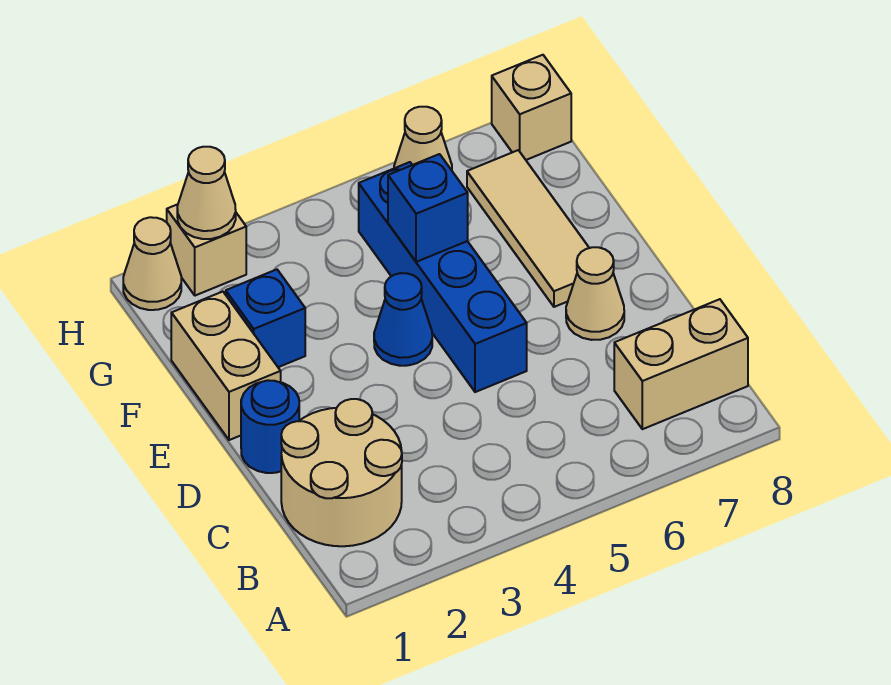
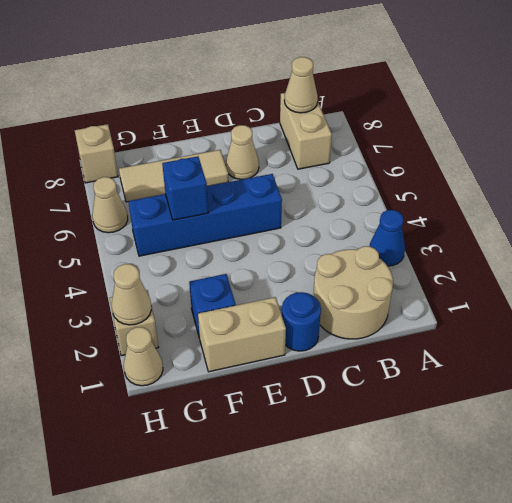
none -> tan 1x1 cone [284,57,318,113]
blue 1x1 cone [374,273,432,366] -> blue 1x1 cone moved to [370,210,405,266]

